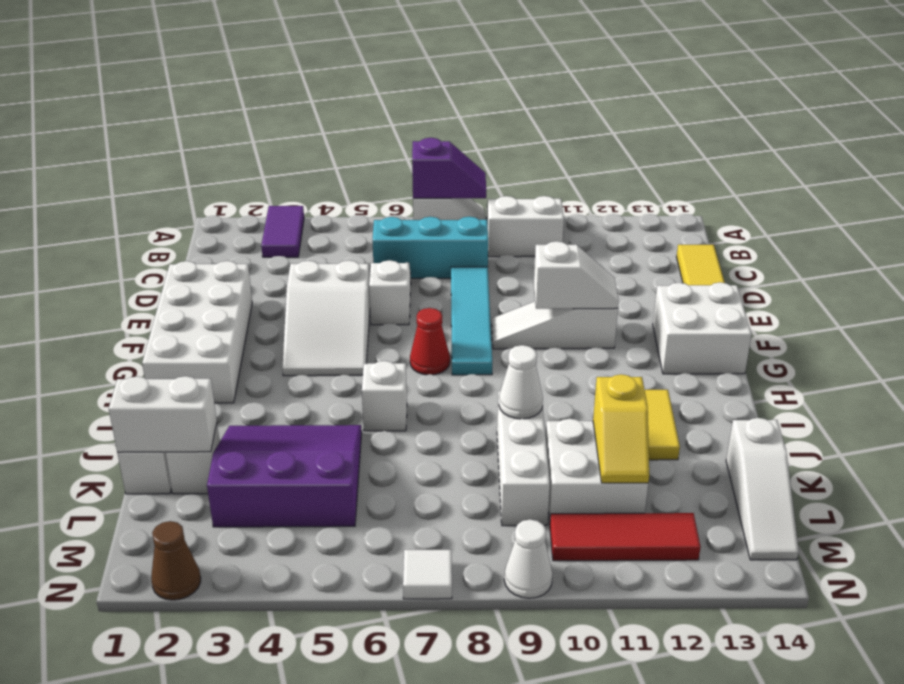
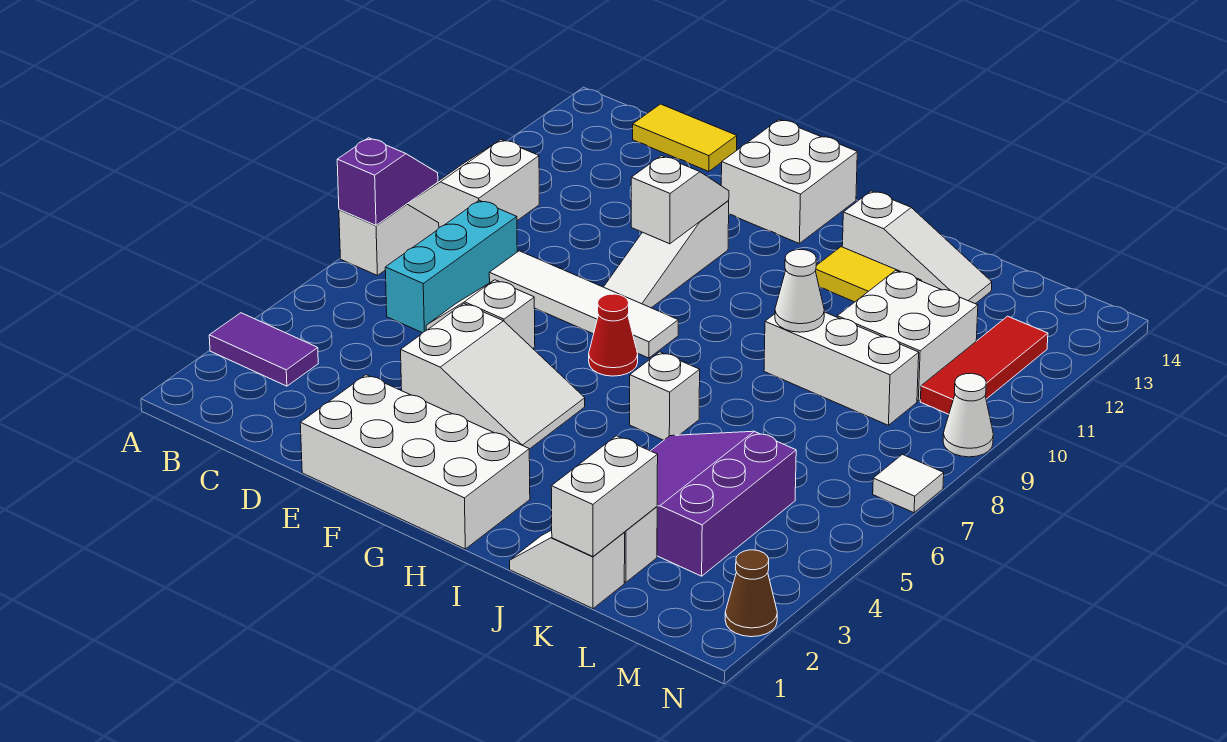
cyan 1x4 tile [451,267,492,375] -> white 1x4 tile [489,251,678,358]
yellow 1x2 slope [593,374,649,483] -> none
white 1x3 slope [726,418,799,560] -> white 1x3 slope moved to [842,191,992,304]

